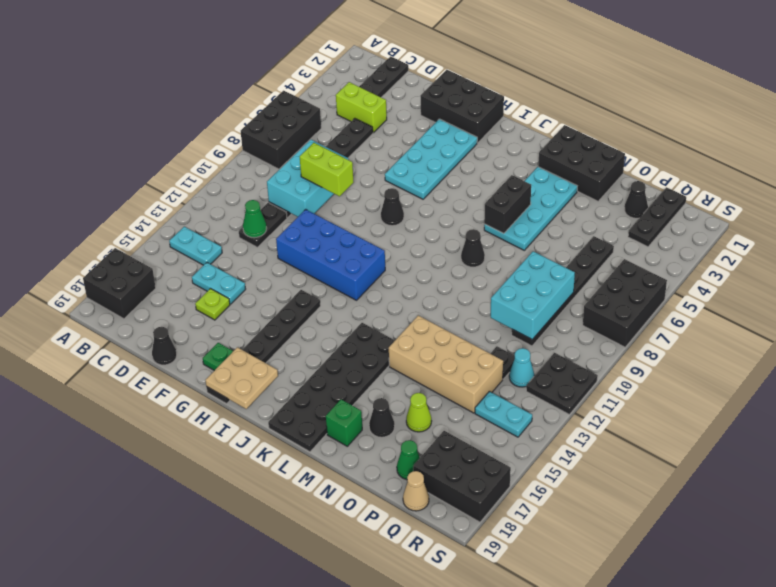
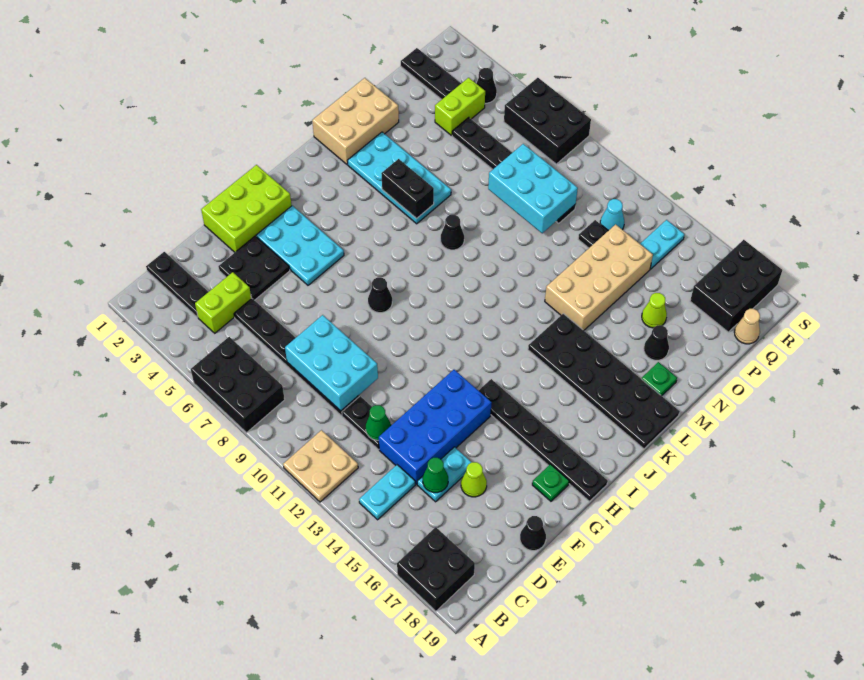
lime 1x2 brick [300,143,354,196] -> lime 1x2 brick moved to [435,78,485,135]
lime 1x1 plate [195,289,230,320] -> lime 1x1 cone [461,462,487,497]
black 2x3 brick [420,70,504,143] -> lime 2x3 brick [201,165,292,252]
blue 2x4 brick [276,209,385,300] -> blue 2x4 brick moved to [379,370,492,484]
cyan 2x4 plate [385,119,477,199] -> cyan 2x3 plate [256,206,344,285]
tan 2x2 plate [205,347,278,409] -> tan 2x2 plate moved to [283,430,358,502]
black 2x3 brick [538,125,625,201] -> tan 2x3 brick [312,78,399,164]
green 1x1 brick [326,399,362,446] -> green 1x1 plate [641,362,677,396]
black 1x1 cone [624,181,648,218] -> black 1x1 cone moved to [476,68,497,103]
green 1x1 cone [397,440,420,480] -> green 1x1 cone moved to [423,458,448,493]
black 2x2 plate [526,353,598,415] -> black 2x2 plate moved to [219,236,290,300]

